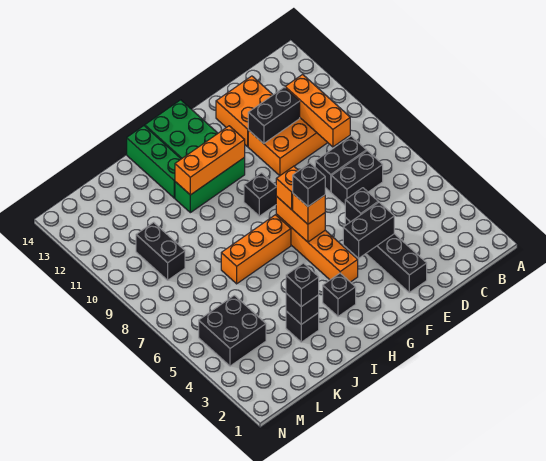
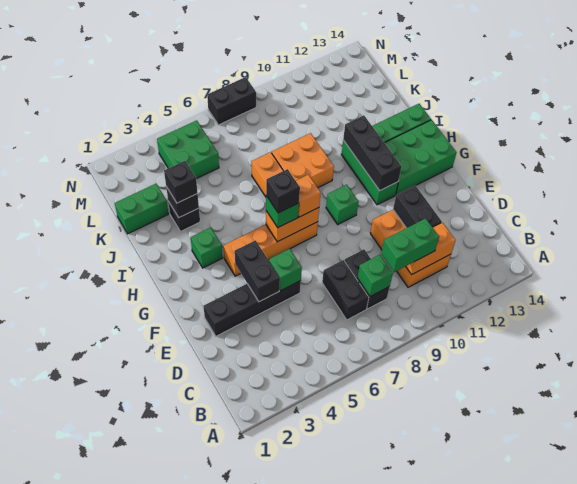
none -> green 1x1 brick [357,255,393,296]
orange 1x3 brick [285,74,350,147] -> orange 1x2 brick [406,222,455,275]
none -> green 1x2 brick [381,218,439,272]
orange 2x2 brick [216,76,273,147] -> orange 2x2 brick moved to [272,133,334,188]
black 1x1 brick [345,188,378,222] -> green 1x1 brick [269,249,302,291]
orange 1x1 brick [293,194,325,224] -> green 1x1 brick [266,196,299,227]
black 1x1 brick [244,173,276,216] -> green 1x1 brick [326,185,358,224]
orange 1x3 brick [175,126,245,195] -> black 1x3 brick [343,116,401,190]
black 1x1 brick [323,273,356,316] -> green 1x1 brick [191,227,223,268]
none -> green 1x2 brick [115,184,169,234]
black 2x2 brick [199,295,266,366] -> green 2x2 brick [157,120,219,179]
black 1x2 brick [136,222,185,280] -> black 1x2 brick moved to [207,77,256,125]

